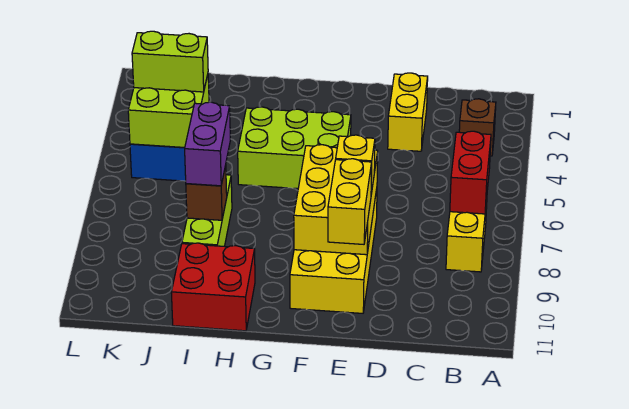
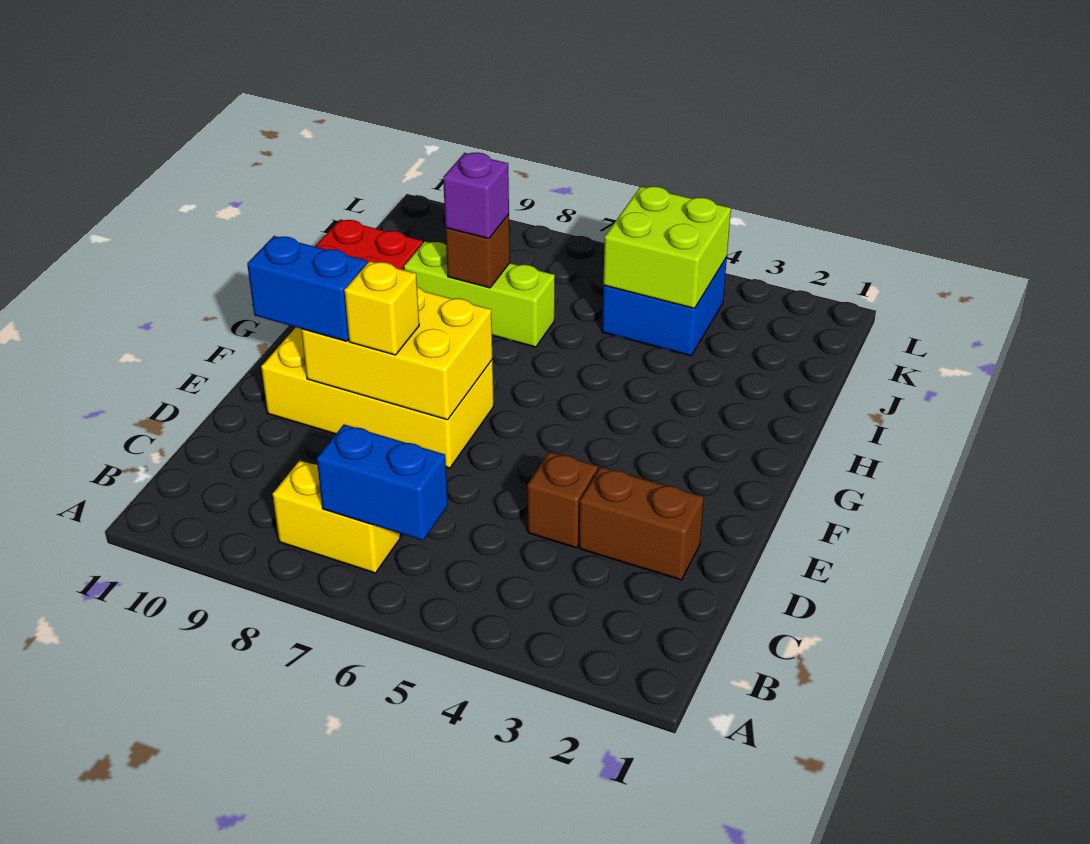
brown 1x1 brick [459,99,496,156] -> brown 1x1 brick moved to [527,452,598,548]
red 1x2 brick [450,131,491,214] -> blue 1x2 brick [317,424,448,540]
yellow 1x2 brick [388,73,428,151] -> brown 1x2 brick [579,467,704,580]
yellow 1x2 brick [328,159,372,244] -> blue 1x2 brick [247,236,367,341]
lime 2x3 brick [238,107,351,189] -> none
purple 1x2 brick [185,102,230,186] -> purple 1x1 brick [443,152,509,239]
lime 1x2 brick [132,31,208,92] -> none

